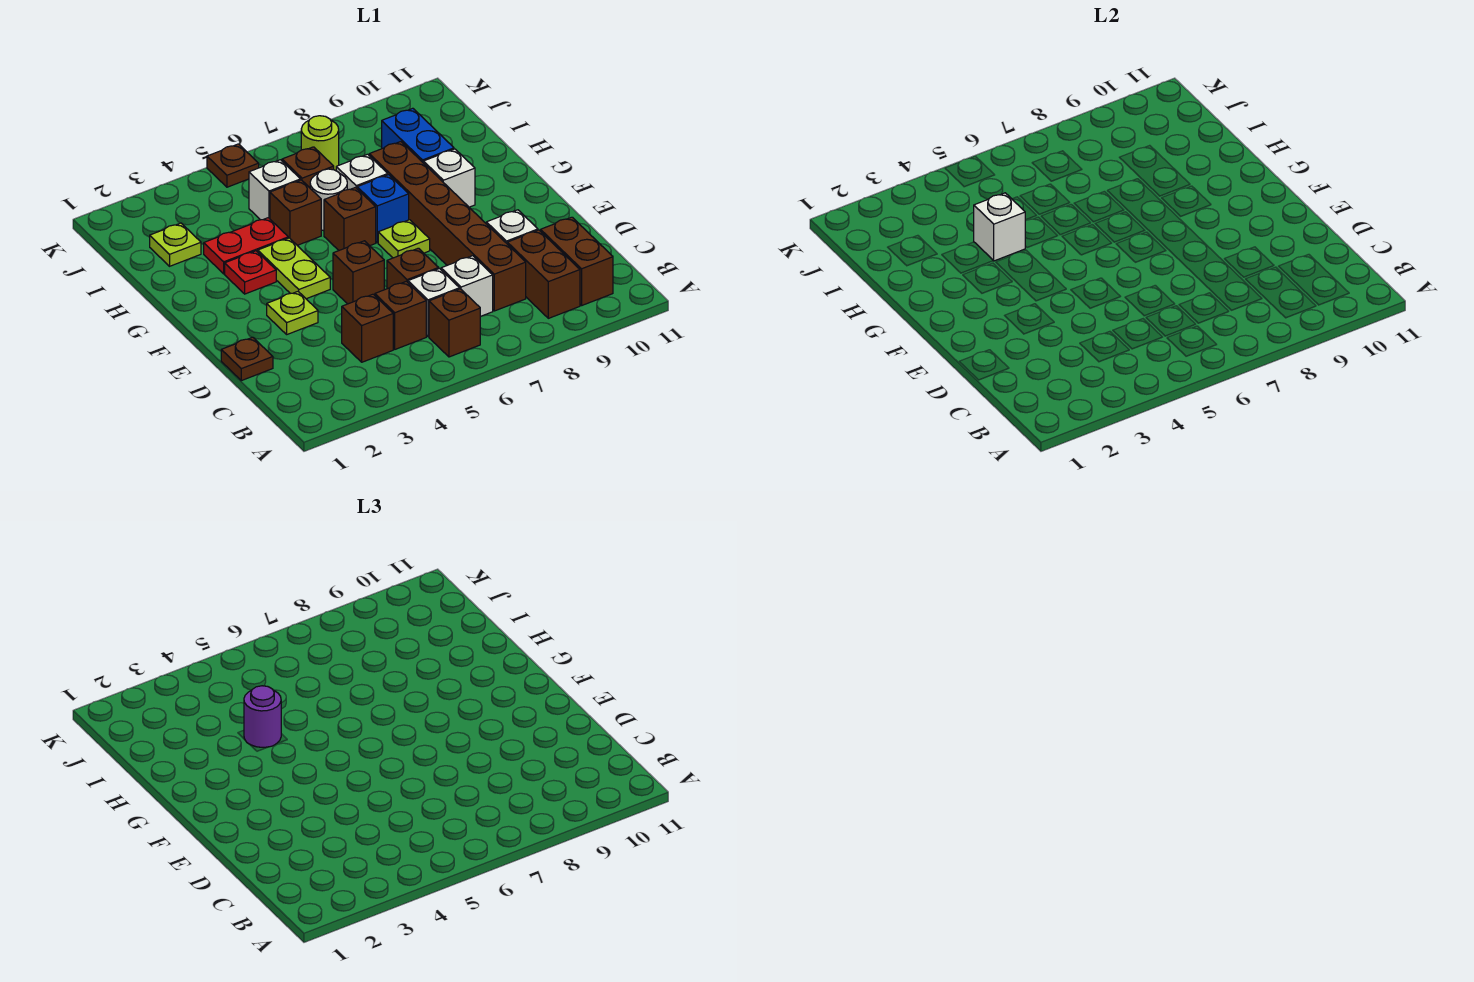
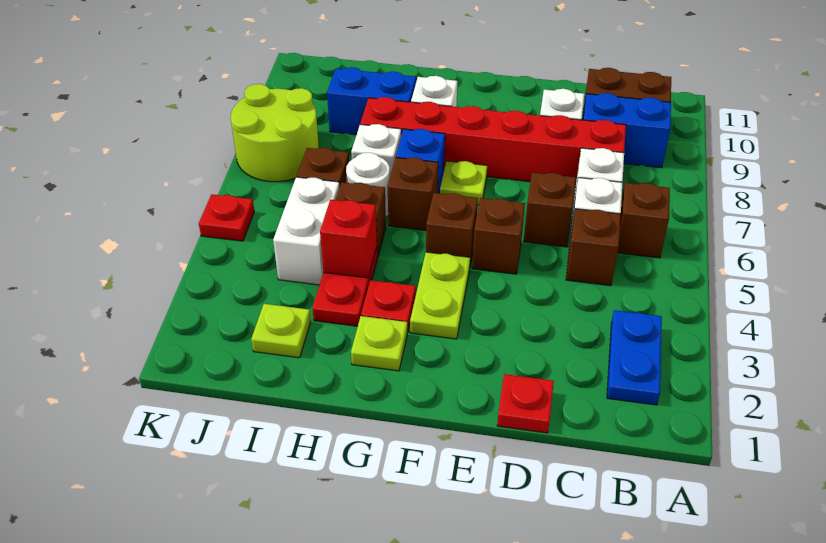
none -> blue 1x2 plate [607,310,662,405]
brown 1x2 brick [507,230,580,318] -> blue 1x2 brick [583,93,671,168]
brown 1x1 brick [342,294,393,362] -> brown 1x1 brick moved to [426,193,478,265]
brown 1x6 brick [369,142,526,311] -> red 1x6 brick [360,97,626,187]
brown 1x1 plate [221,337,273,381] -> red 1x1 plate [497,374,554,433]
lime 1x1 plate [267,292,318,334] -> lime 1x1 plate moved to [351,316,408,371]
lime 1x2 plate [258,238,330,299] -> lime 1x2 plate turned to [410,252,470,339]
white 1x1 brick [974,193,1025,261] -> red 1x1 brick [320,200,377,278]
purple 1x1 round brick [244,686,281,747] -> none
white 1x1 brick [249,160,300,220] -> white 1x2 brick [273,177,340,285]
lime 1x1 round brick [301,116,339,171] -> lime 2x2 round brick [231,84,319,182]
brown 1x1 plate [207,144,259,187] -> red 1x1 plate [199,194,254,241]

